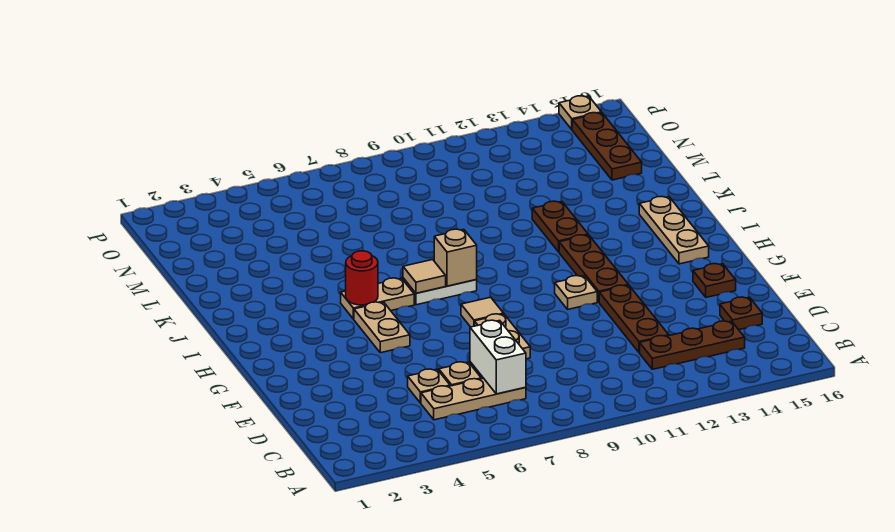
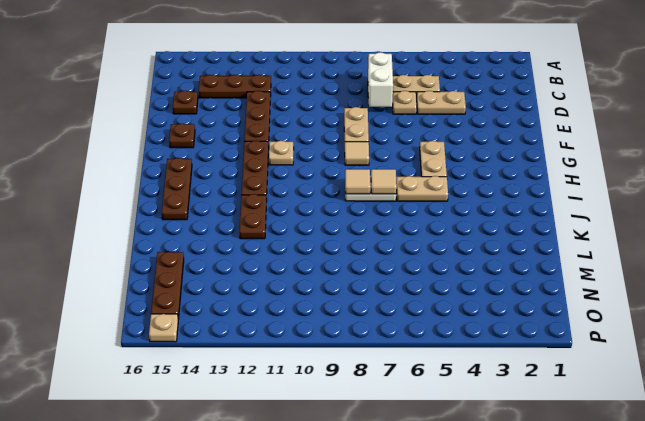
tan 1x1 plate [408,369,450,403] -> tan 1x2 plate [417,91,466,114]
tan 1x3 plate [639,196,709,264] -> brown 1x3 plate [162,158,192,220]
red 1x1 round brick [346,251,378,305] -> none
tan 1x1 brick [434,229,477,286] -> tan 1x1 tile [345,169,370,194]

